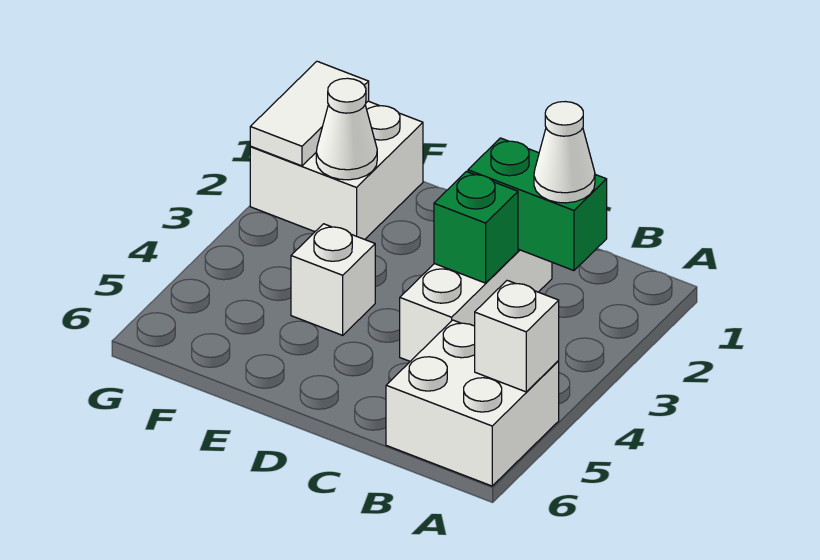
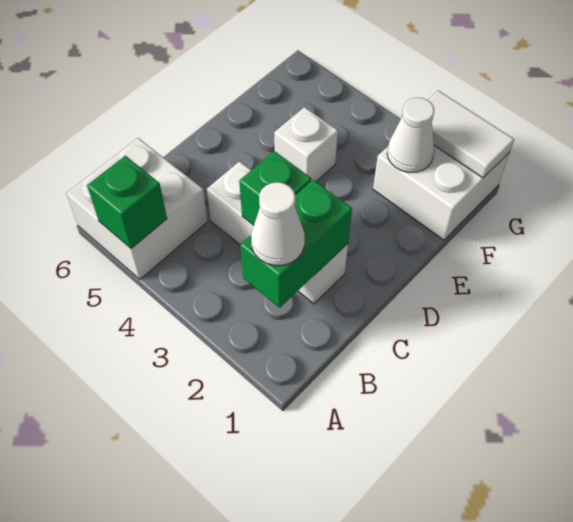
white 1x1 brick [475,280,559,392] -> green 1x1 brick [87,156,167,248]

